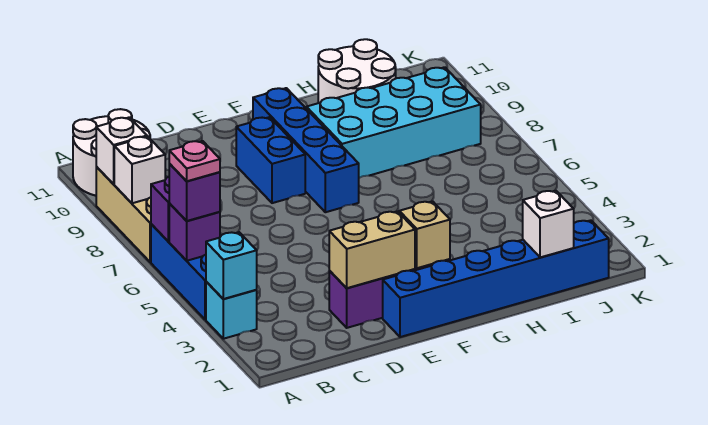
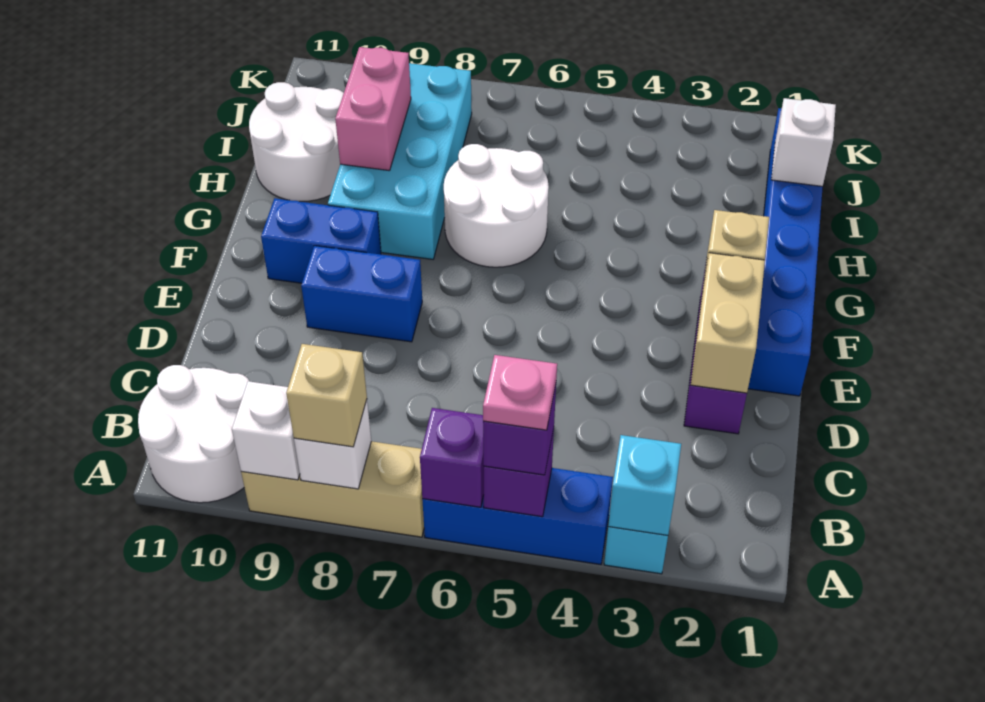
none -> tan 1x1 brick [286,344,367,447]
blue 1x4 brick [253,88,359,212] -> blue 1x2 brick [261,198,381,283]
none -> white 2x2 round brick [444,144,549,267]
none -> pink 1x2 brick [335,47,411,171]

